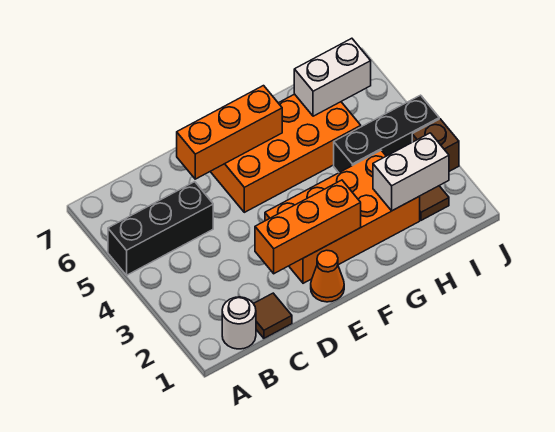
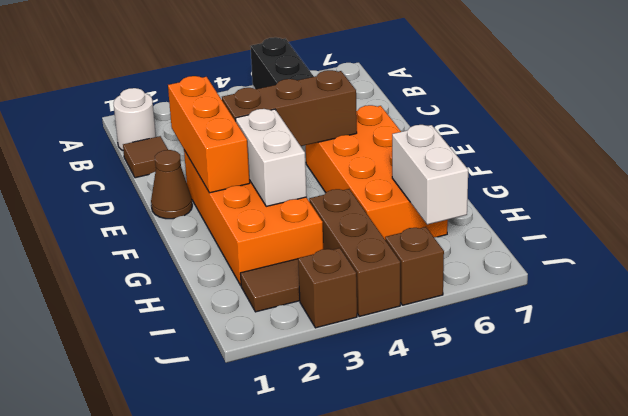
orange 1x3 brick [177,86,282,179] -> none
orange 1x1 cone [311,250,344,302] -> brown 1x1 cone [151,150,192,219]
none -> brown 1x3 brick [222,70,357,146]
white 1x2 brick [373,133,449,211] -> white 1x2 brick moved to [236,109,307,206]
black 1x3 brick [334,95,439,173] -> brown 1x3 brick [309,189,400,316]
none -> brown 1x1 brick [385,227,444,305]

